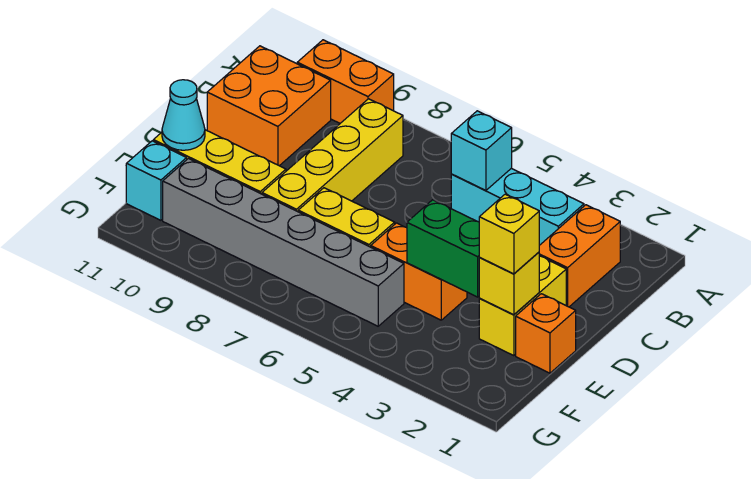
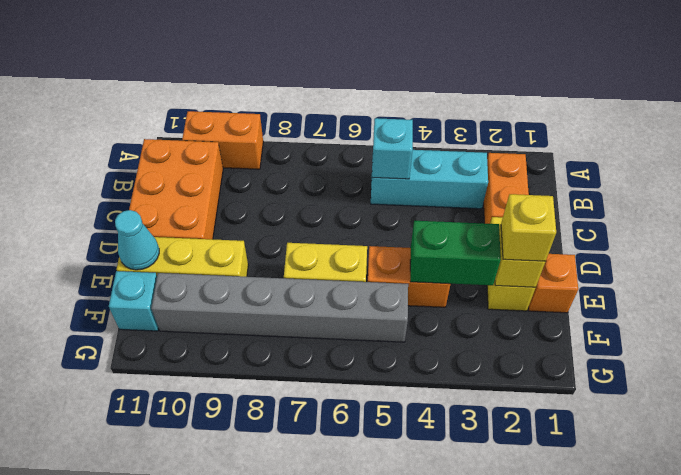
yellow 1x4 brick [262,99,403,212] -> none
orange 2x2 brick [207,46,331,166] -> orange 2x3 brick [129,139,223,239]

